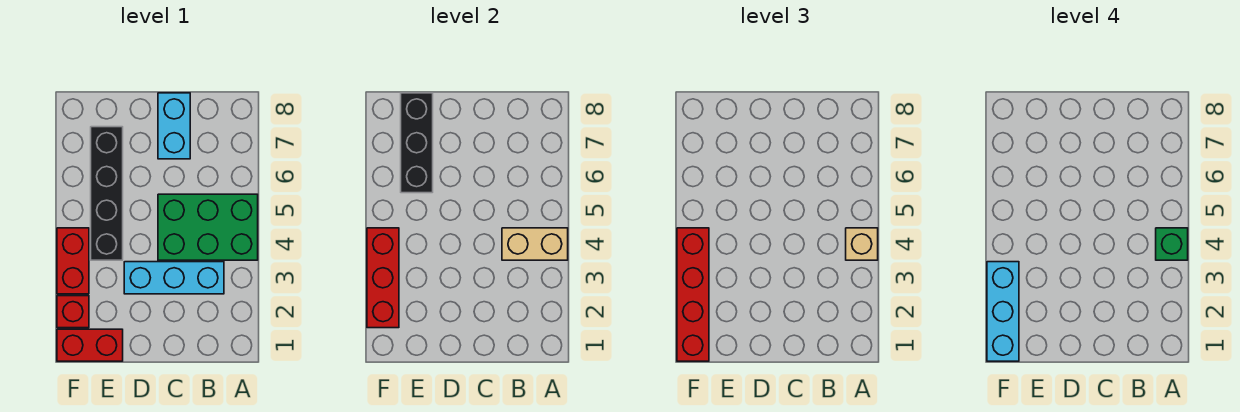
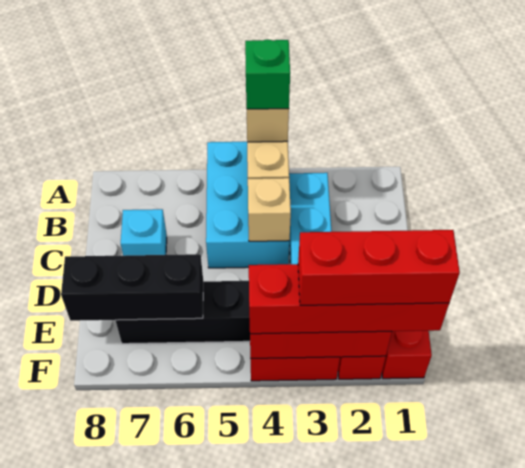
green 2x3 brick [158,194,258,260] -> cyan 2x3 brick [206,142,289,268]
none -> tan 1x1 brick [248,178,291,241]
cyan 1x2 brick [158,93,190,159] -> cyan 1x1 brick [121,209,167,256]
cyan 1x3 brick [987,262,1019,361] -> red 1x3 brick [298,230,460,305]

